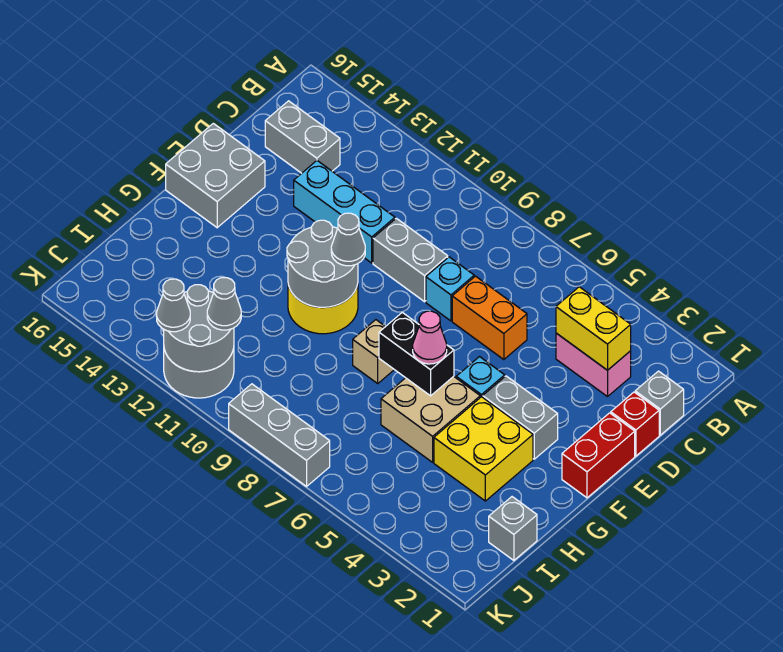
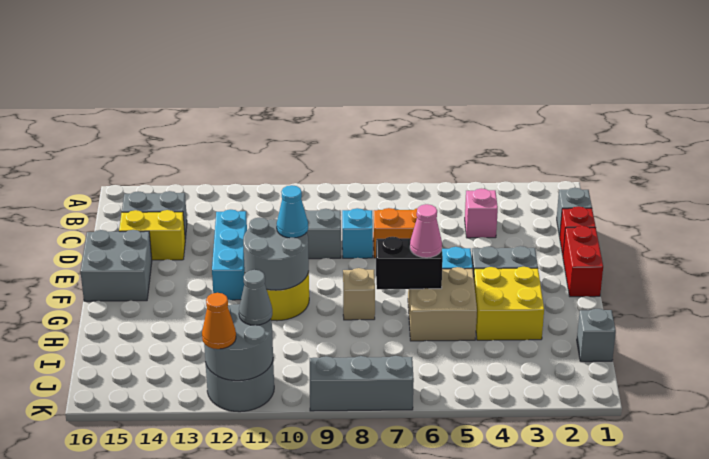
pink 1x2 brick [556,333,631,397] -> pink 1x1 brick [465,189,498,238]
yellow 1x2 brick [556,287,631,370] -> yellow 1x2 brick moved to [119,210,185,260]
cyan 1x3 brick [294,161,395,263] -> cyan 1x3 brick turned to [212,210,247,300]
grey 1x1 cone [331,213,365,266] -> cyan 1x1 cone [277,185,308,238]
grey 1x1 cone [156,279,190,332] -> orange 1x1 cone [202,293,236,349]

